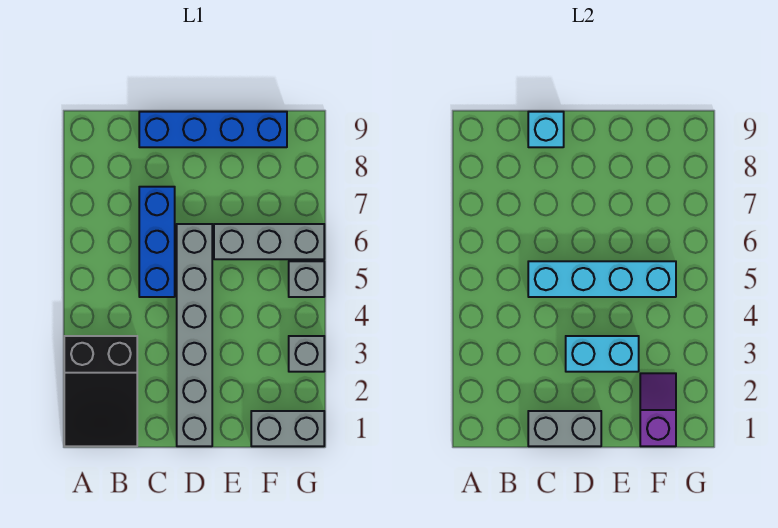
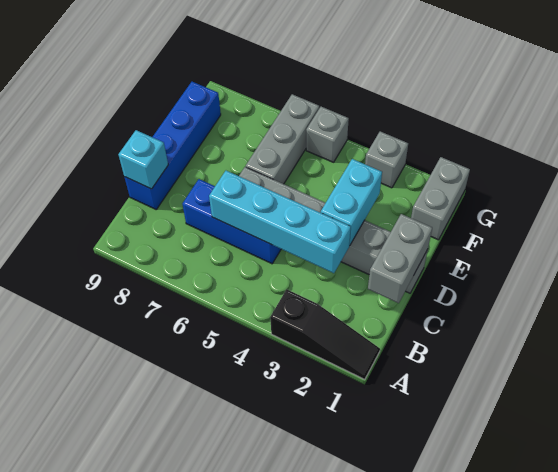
black 2x3 slope [64,336,137,446] -> black 1x3 slope [270,290,380,379]
cyan 1x4 brick [528,261,676,297] -> cyan 1x4 brick turned to [209,171,351,273]
purple 1x2 slope [640,373,676,446] -> none

